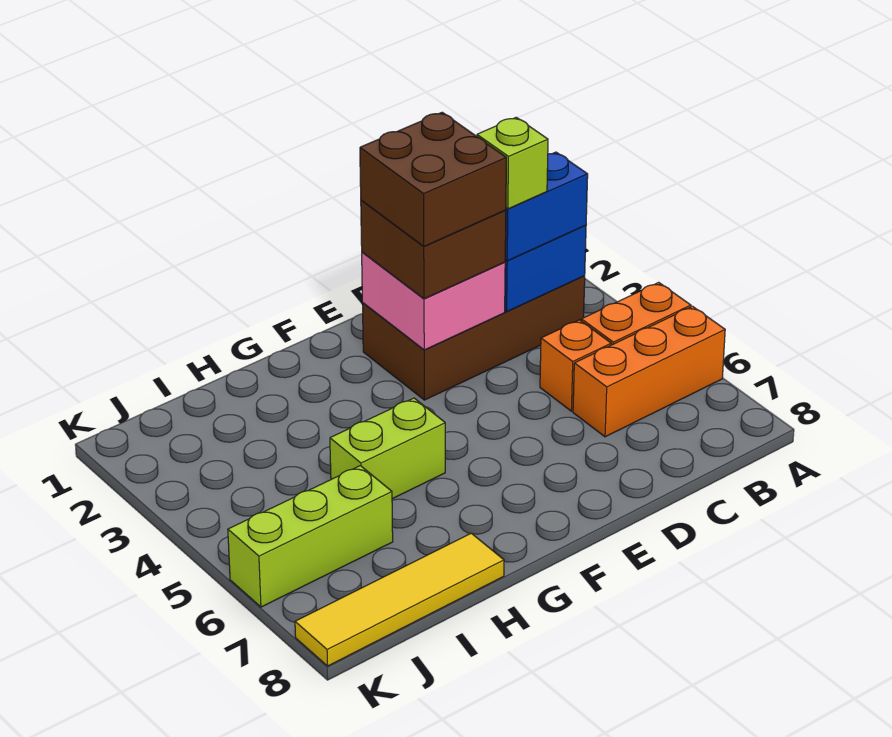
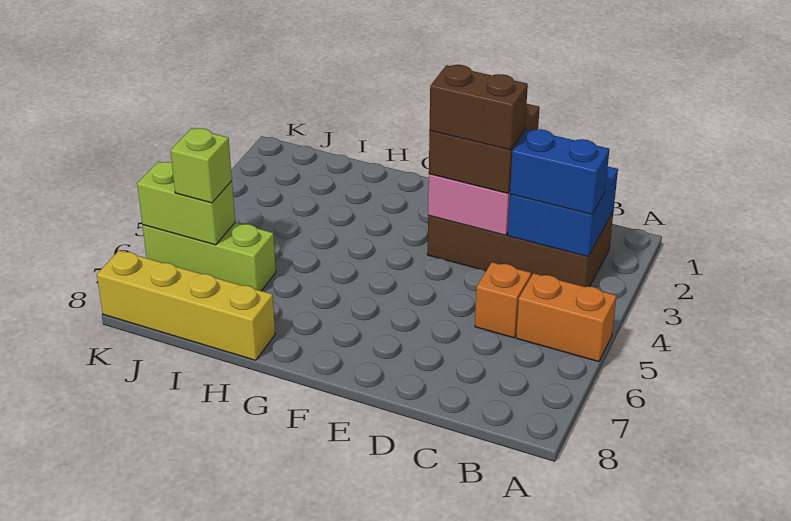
orange 1x3 brick [573,306,725,437] -> none
lime 1x1 brick [477,117,548,209] -> lime 1x1 brick moved to [171,128,232,203]
brown 2x2 brick [360,112,506,247] -> brown 1x2 brick [429,65,528,150]
lime 1x2 brick [330,398,445,499] -> lime 1x2 brick moved to [137,162,235,245]
yellow 1x4 tile [295,533,504,666] -> yellow 1x4 brick [97,250,275,360]

